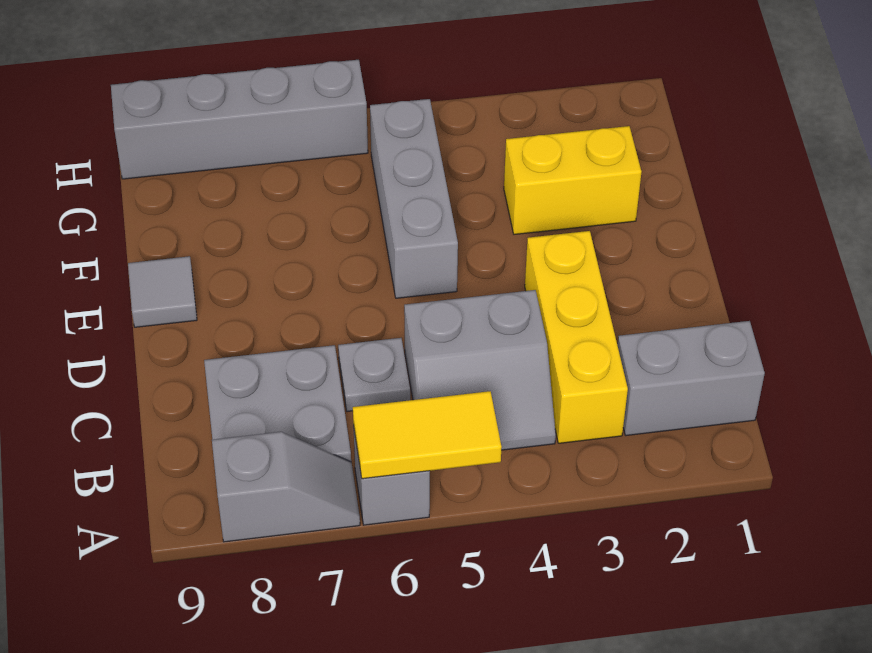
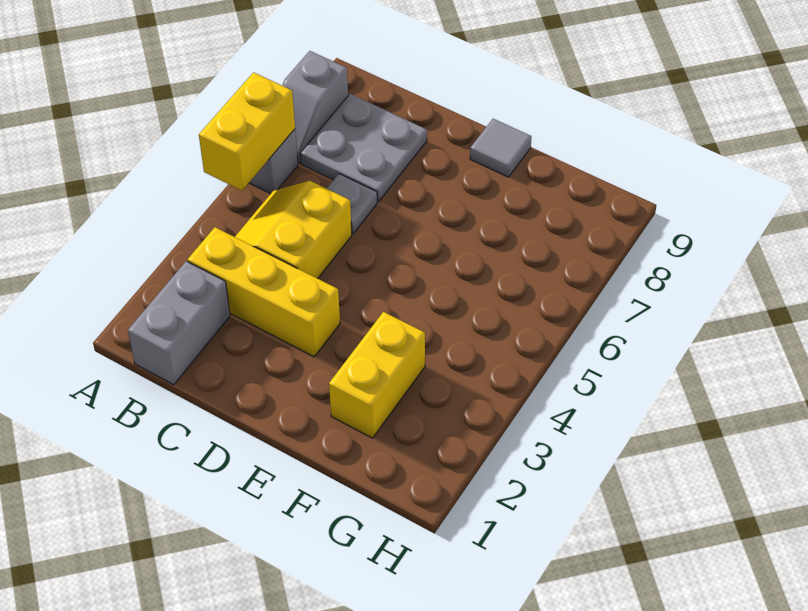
yellow 1x2 tile [353,391,502,479] -> yellow 1x2 brick [199,72,295,191]
grey 2x2 slope [404,290,556,450] -> yellow 2x2 slope [235,181,352,279]
grey 1x3 brick [370,99,458,298] -> none
grey 1x4 brick [111,60,368,179] -> none

